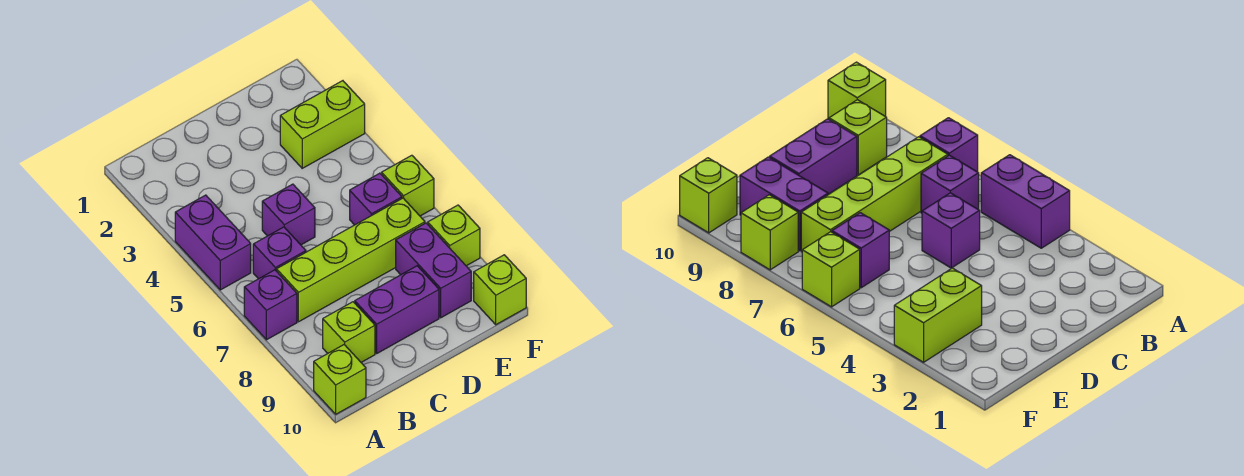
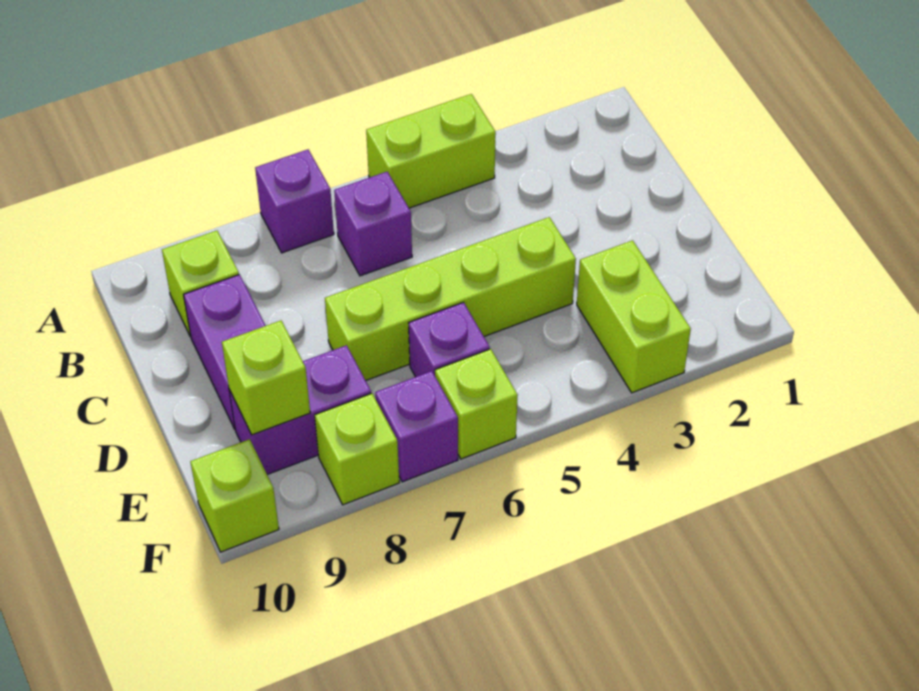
purple 1x2 brick [175,195,251,290] -> lime 1x2 brick [366,94,496,208]
lime 1x1 brick [314,345,366,414] -> lime 1x1 brick moved to [222,321,310,435]
lime 1x4 brick [277,198,425,322] -> lime 1x4 brick turned to [325,217,576,380]
purple 1x1 brick [262,184,315,245] -> purple 1x1 brick moved to [375,371,458,482]

